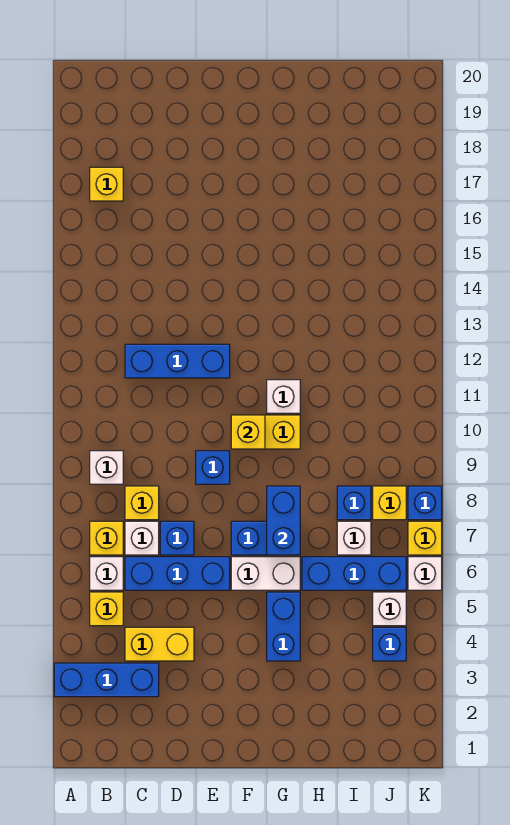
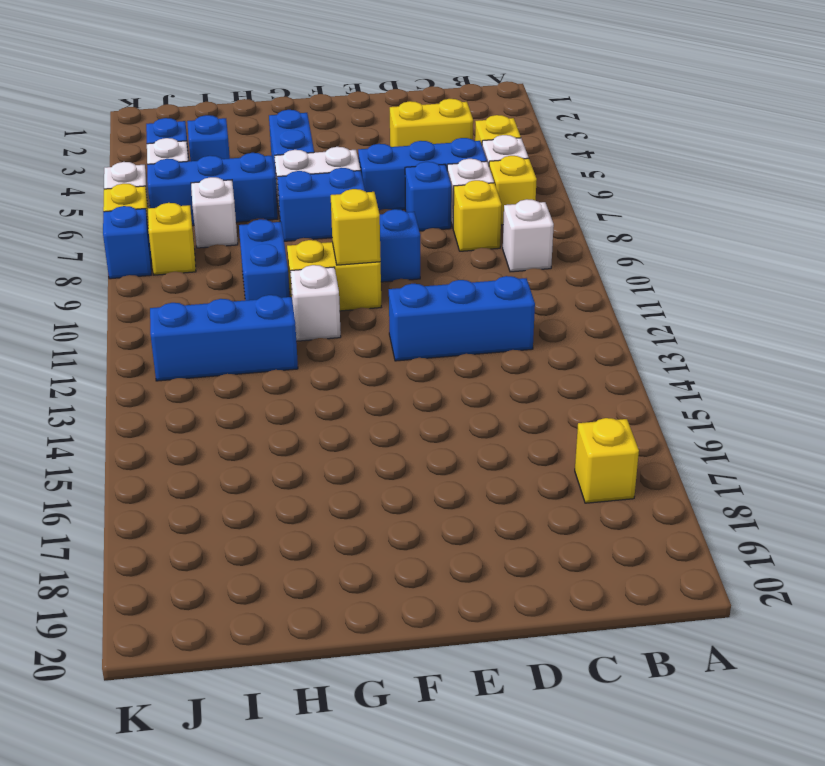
blue 1x3 brick [54,663,159,697] -> blue 1x3 brick moved to [150,295,298,381]
blue 1x2 brick [267,486,300,555] -> blue 1x2 brick moved to [239,219,290,300]
blue 1x1 brick [337,486,371,520] -> blue 1x1 brick moved to [187,115,230,161]

